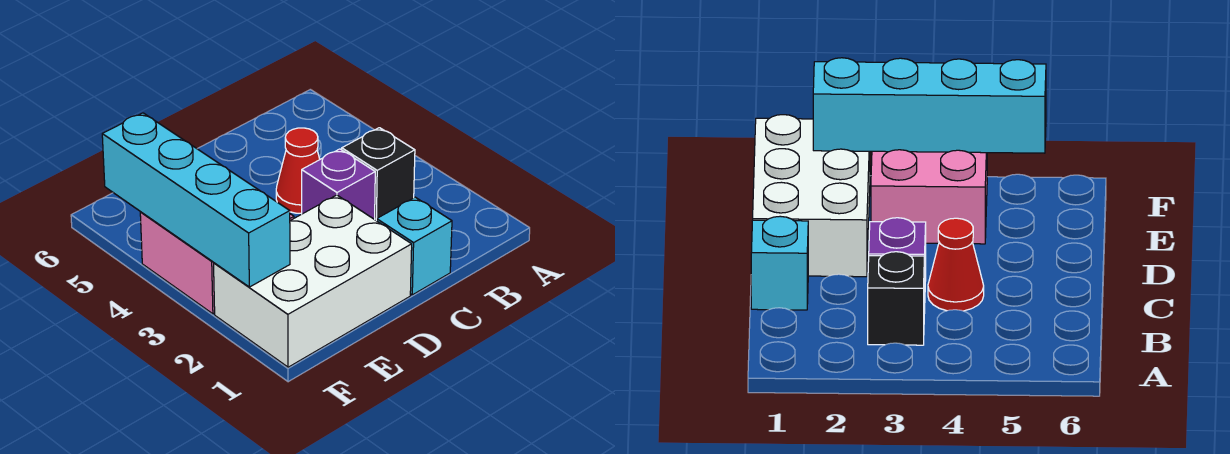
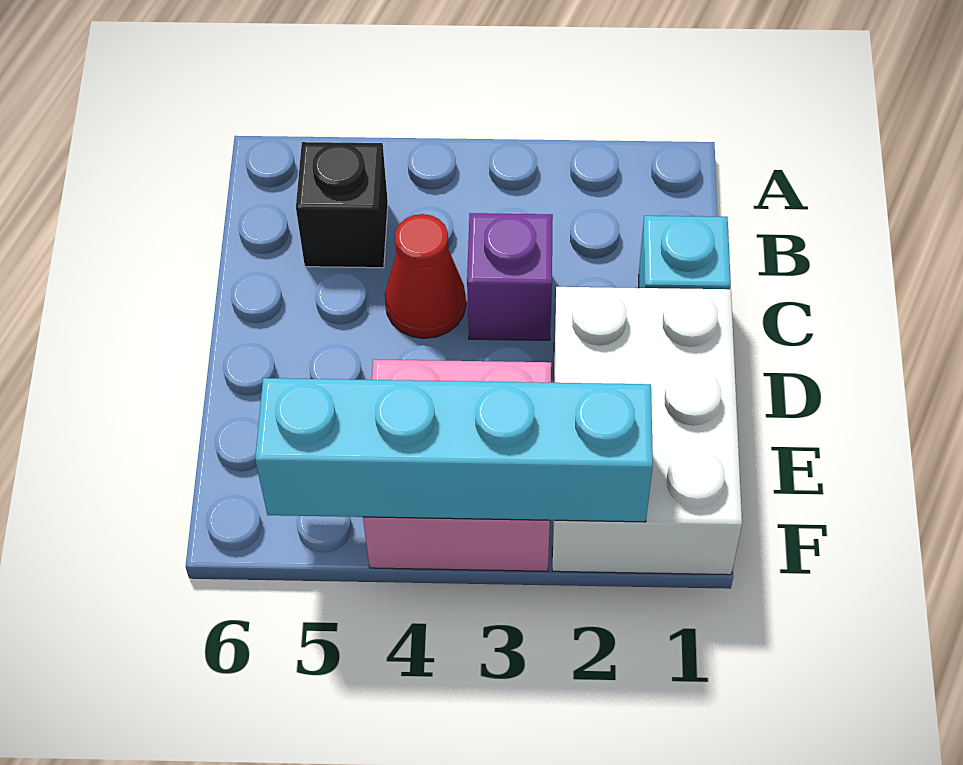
black 1x1 brick [342,128,415,221] -> black 1x1 brick moved to [296,142,388,268]

